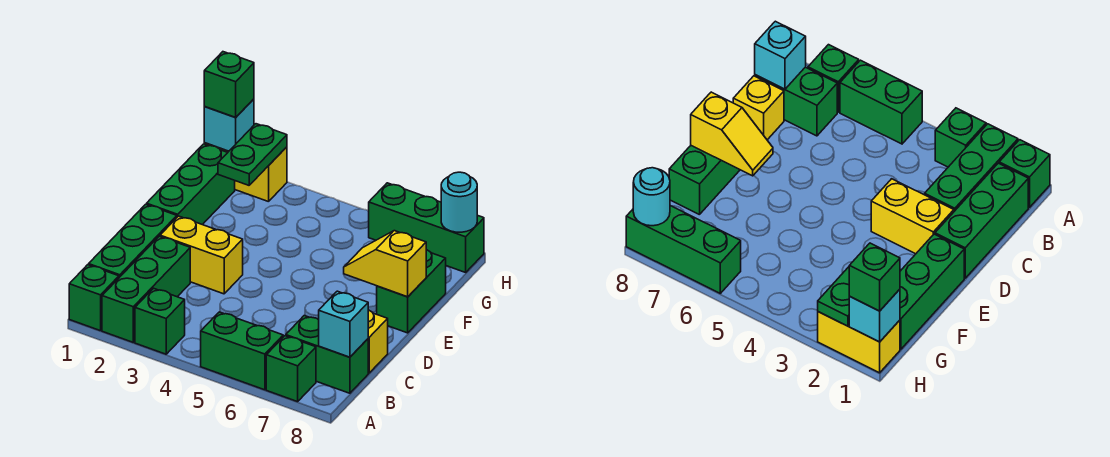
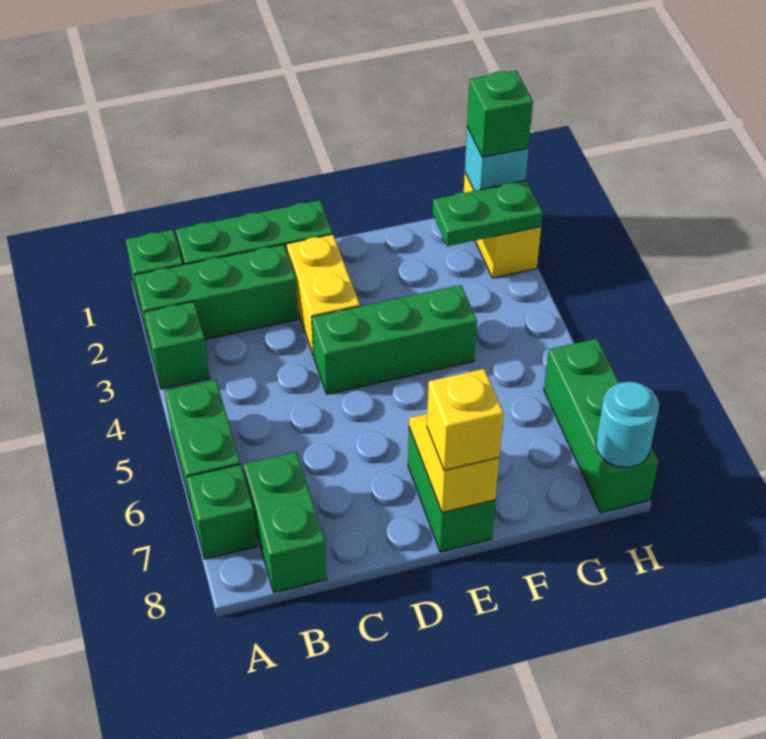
cyan 1x1 brick [319,291,368,357] -> none
yellow 1x1 brick [368,310,388,373] -> yellow 1x1 brick moved to [427,369,503,470]
green 1x3 brick [147,144,235,225] -> green 1x3 brick moved to [312,285,477,394]
green 1x2 brick [377,250,446,333] -> green 1x2 brick turned to [408,428,495,552]

